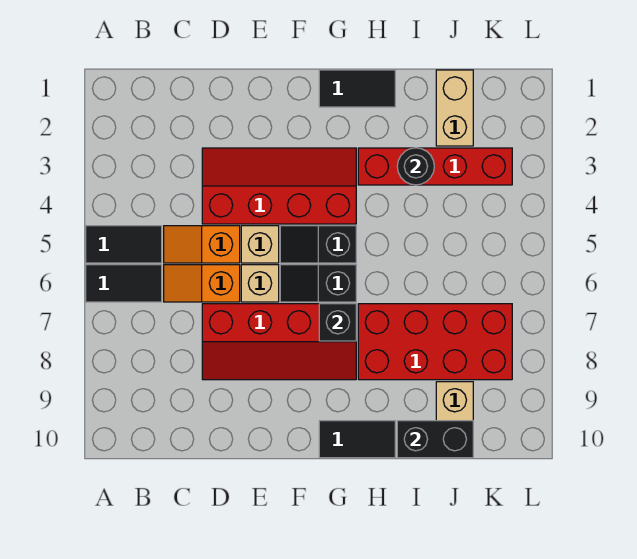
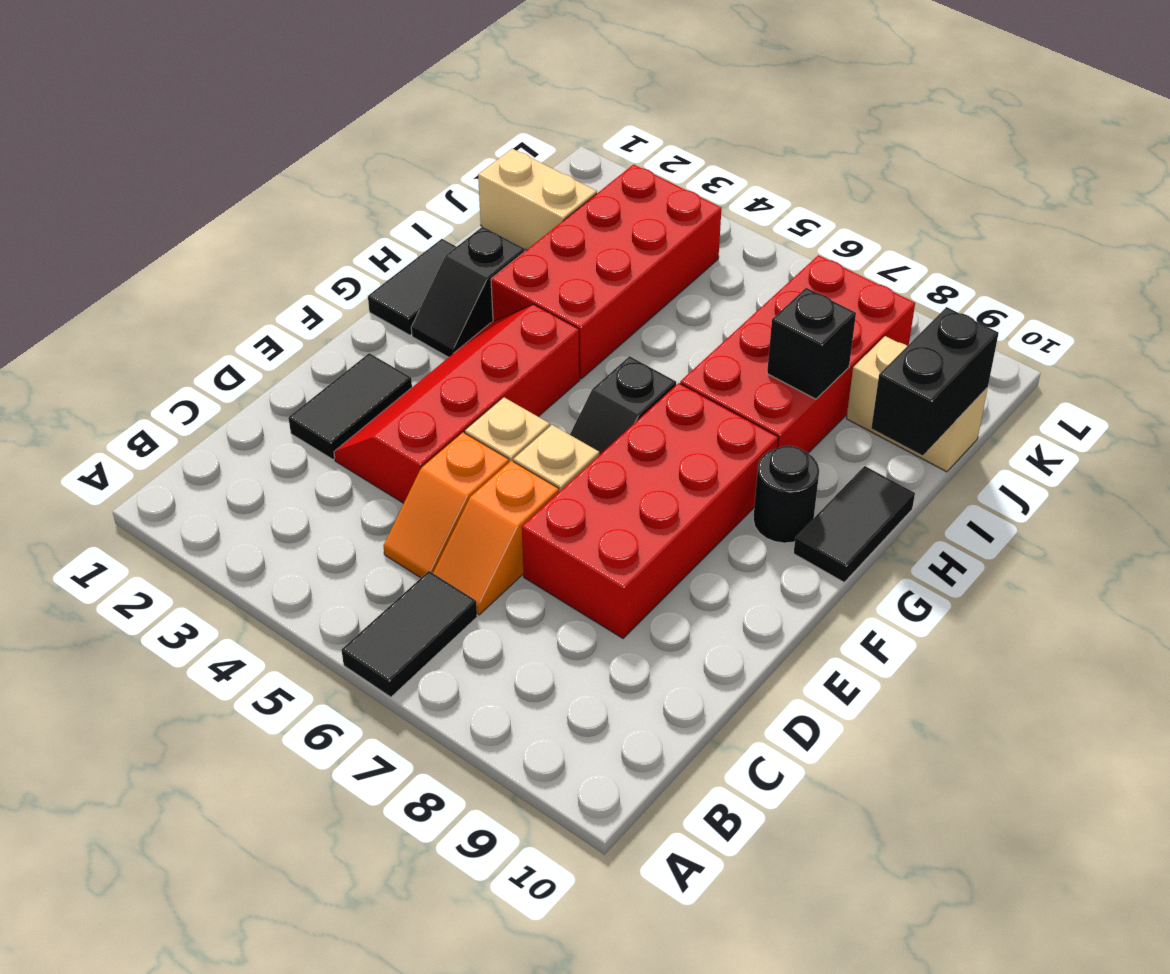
black 1x2 tile [86,226,162,263] -> black 1x2 tile moved to [289,353,412,460]
red 2x4 slope [202,304,356,380] -> red 2x4 brick [522,383,778,638]
black 1x2 slope [280,226,356,263] -> black 1x2 slope moved to [411,227,525,357]
black 1x1 brick [319,304,356,341] -> black 1x1 brick moved to [767,288,856,399]
red 1x4 brick [358,148,512,185] -> red 2x4 brick [491,164,721,379]
black 1x1 round brick [397,148,434,185] -> black 1x1 round brick moved to [753,446,819,543]

